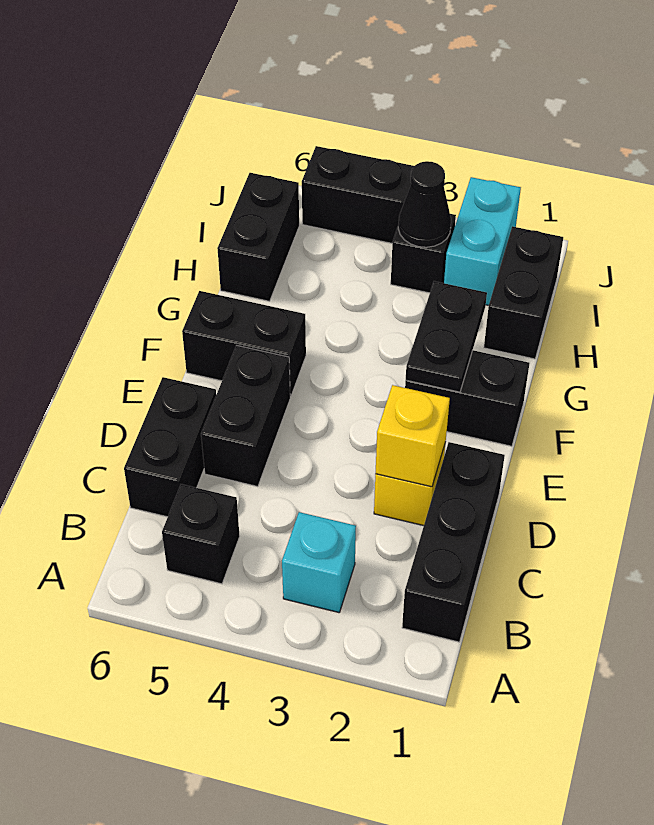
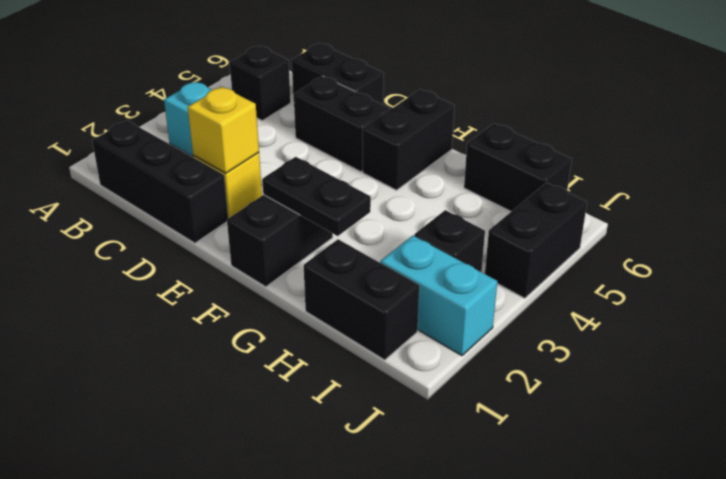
black 1x1 cone [398,161,451,247] -> none

